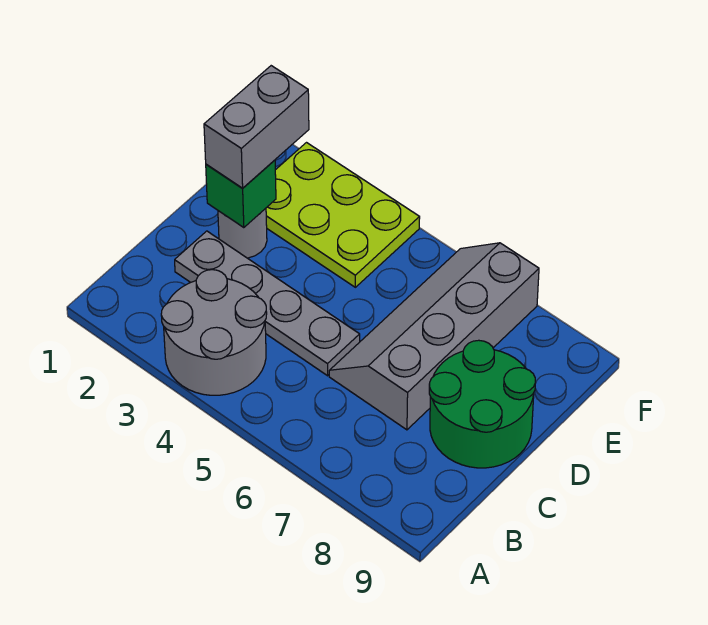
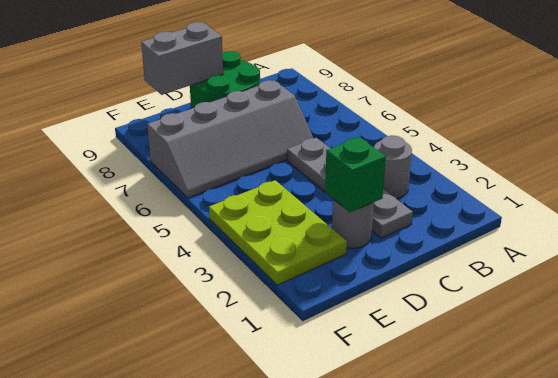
grey 2x2 round brick [161,270,267,395] -> grey 1x1 round brick [374,135,412,199]
grey 1x2 brick [204,66,309,188] -> grey 1x2 brick moved to [141,22,223,95]

